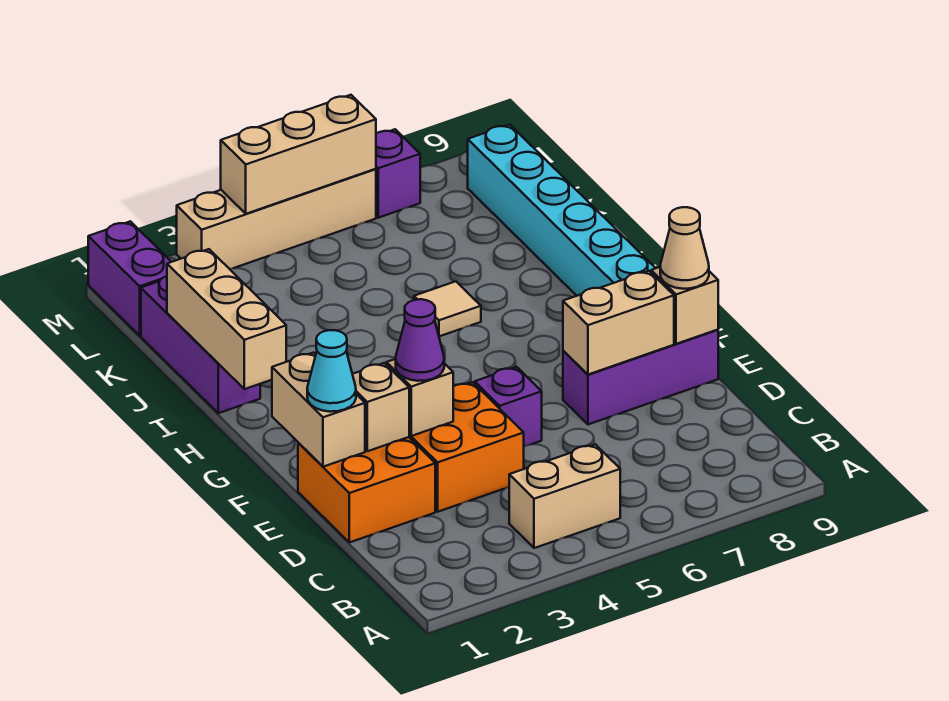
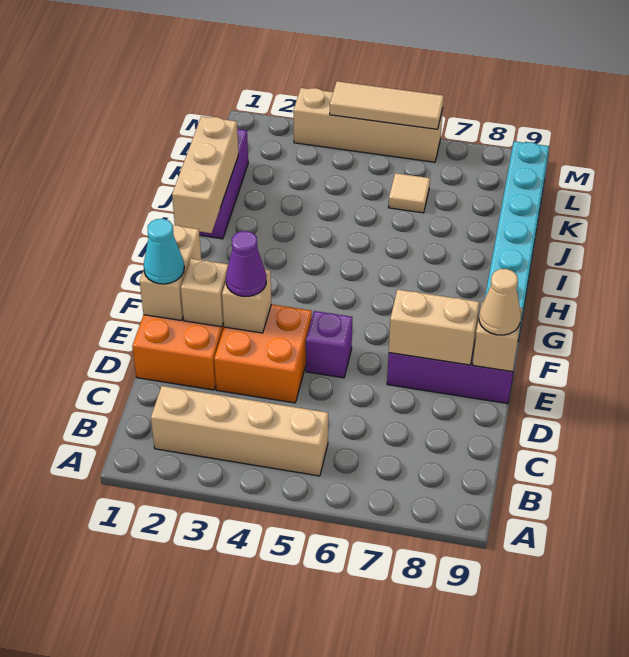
tan 1x2 brick [509,444,620,548] -> tan 1x4 brick [151,386,328,476]
tan 1x1 tile [414,281,481,336] -> tan 1x1 tile moved to [388,173,430,213]
purple 1x2 brick [88,221,171,336] -> none
tan 1x3 brick [221,95,376,214] -> tan 1x3 tile [330,81,444,129]
purple 1x1 brick [376,129,420,218] -> none

